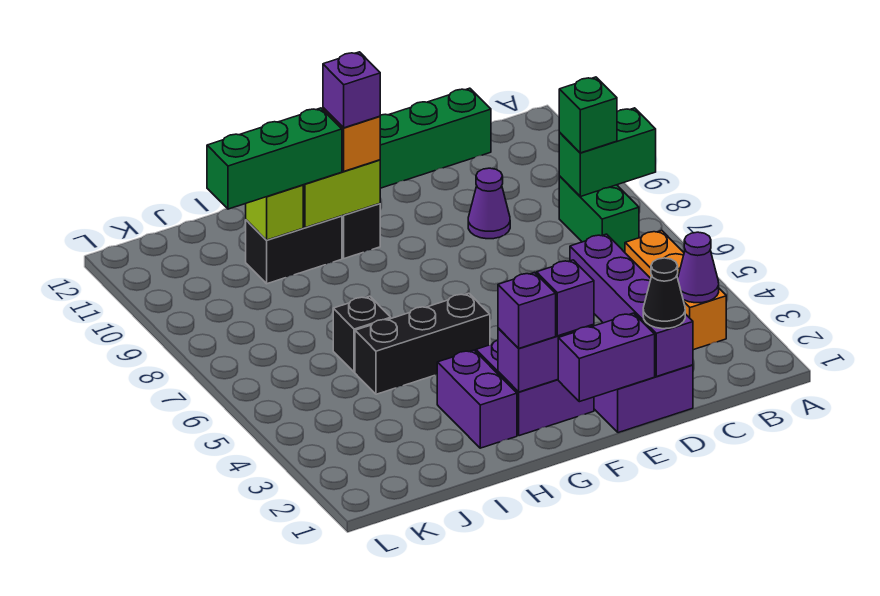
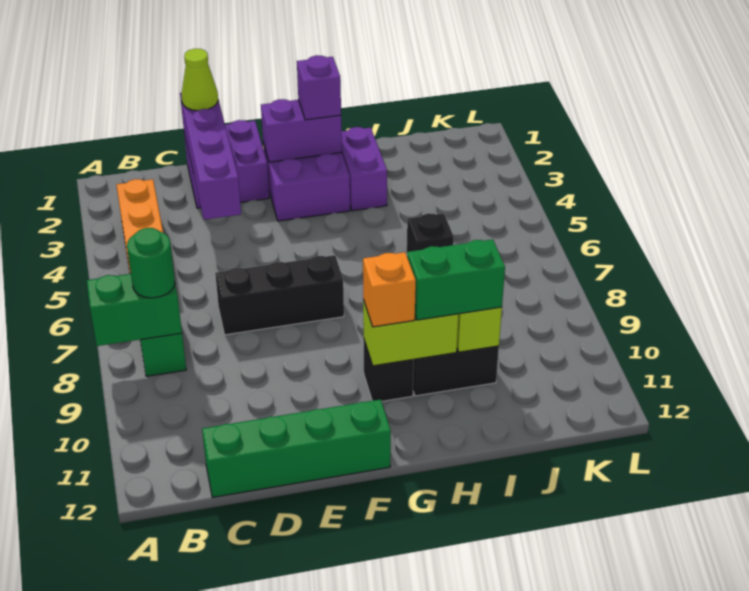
purple 1x1 cone [678,232,719,303] -> none
green 1x1 brick [559,77,617,153] -> green 1x1 round brick [127,228,175,298]
black 1x1 cone [643,258,685,329] -> lime 1x1 cone [182,49,218,111]
purple 1x1 cone [468,168,510,239] -> none
purple 1x2 brick [558,313,655,402] -> none
purple 1x1 brick [537,260,594,336] -> none
black 1x3 brick [355,293,490,394] -> black 1x3 brick moved to [215,255,344,335]
purple 1x1 brick [323,52,380,128] -> none
green 1x3 brick [207,108,342,209] -> green 1x2 brick [407,239,505,320]

